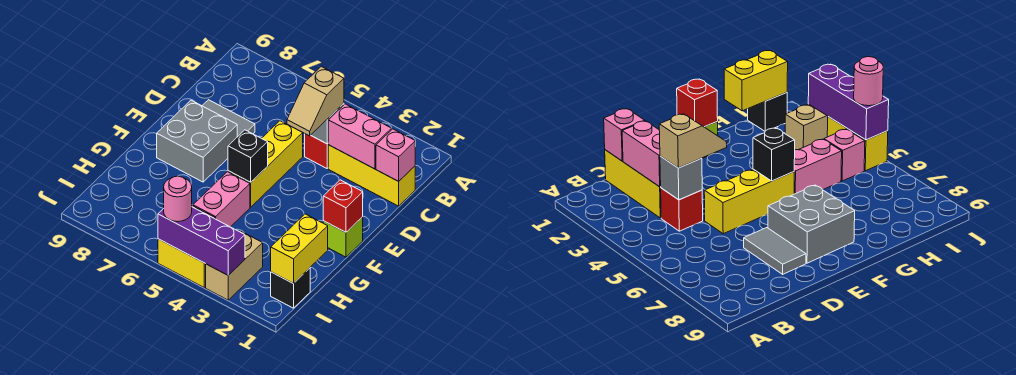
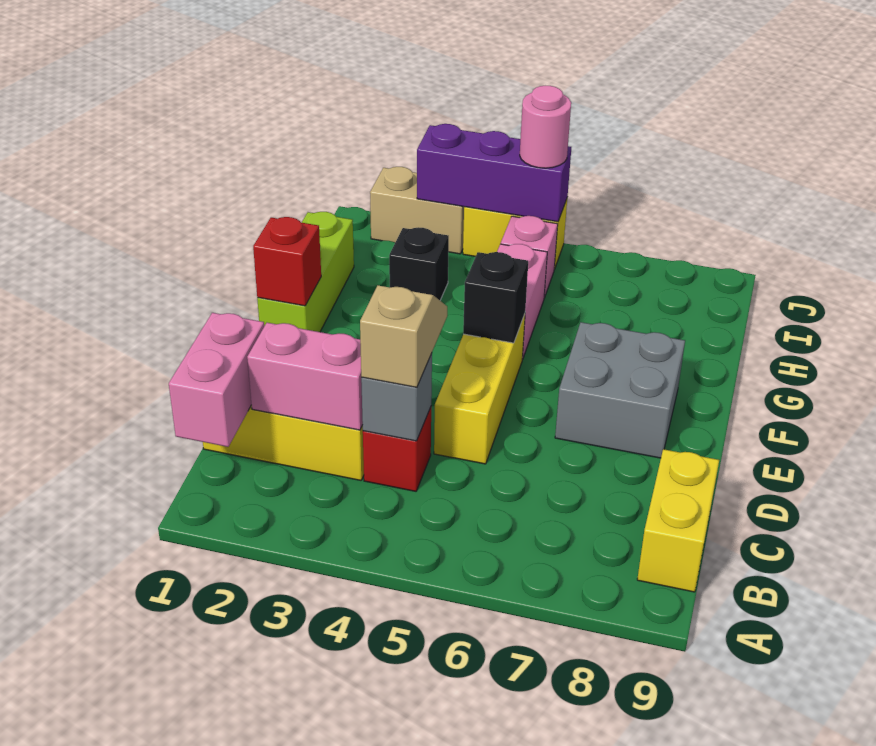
pink 1x1 brick [376,129,415,181] -> pink 1x2 brick [169,313,264,447]
grey 1x2 tile [202,100,255,137] -> none
lime 1x1 brick [323,217,363,257] -> lime 1x3 brick [257,212,354,332]
yellow 1x2 brick [271,214,328,284] -> yellow 1x2 brick moved to [637,449,719,592]
black 1x1 brick [271,268,310,308] -> black 1x1 brick moved to [389,227,449,300]
tan 1x2 brick [206,231,263,300] -> tan 1x2 brick turned to [370,167,464,254]

